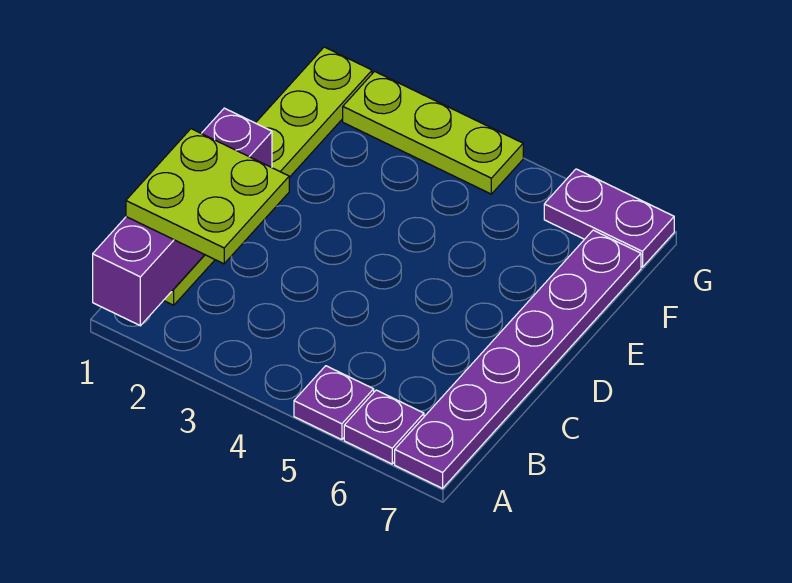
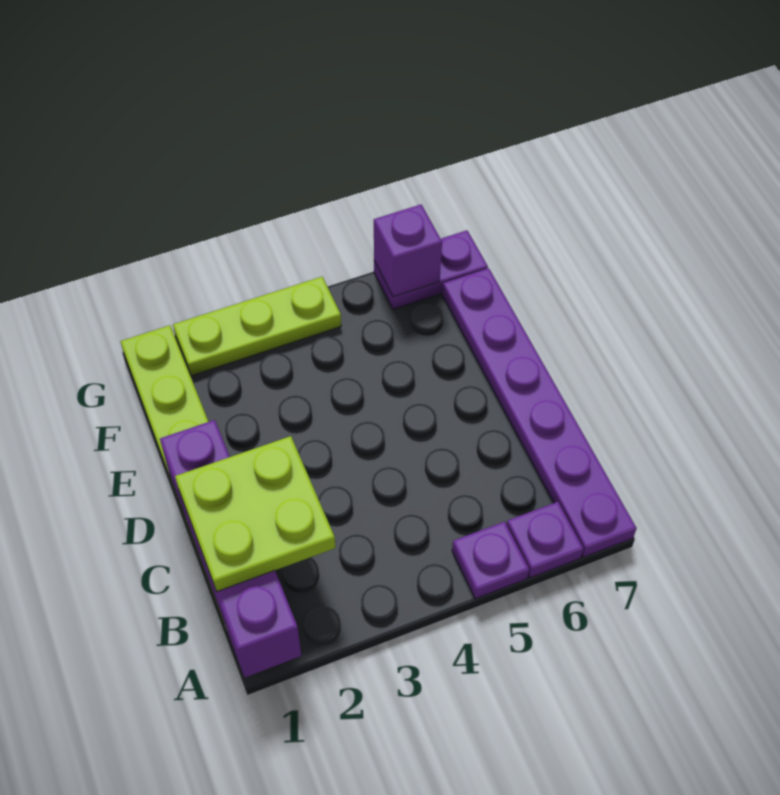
none -> purple 1x1 brick [374,204,442,297]

